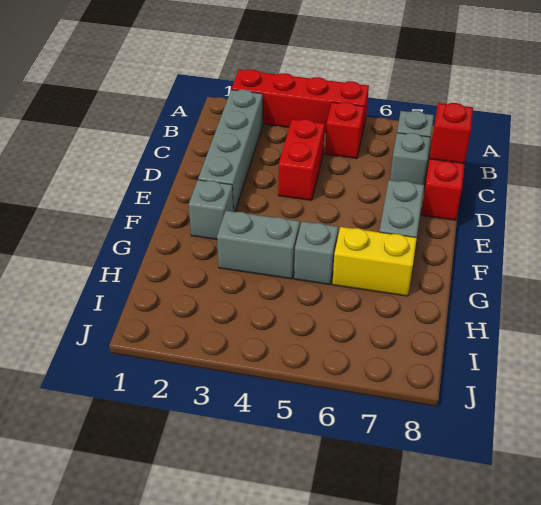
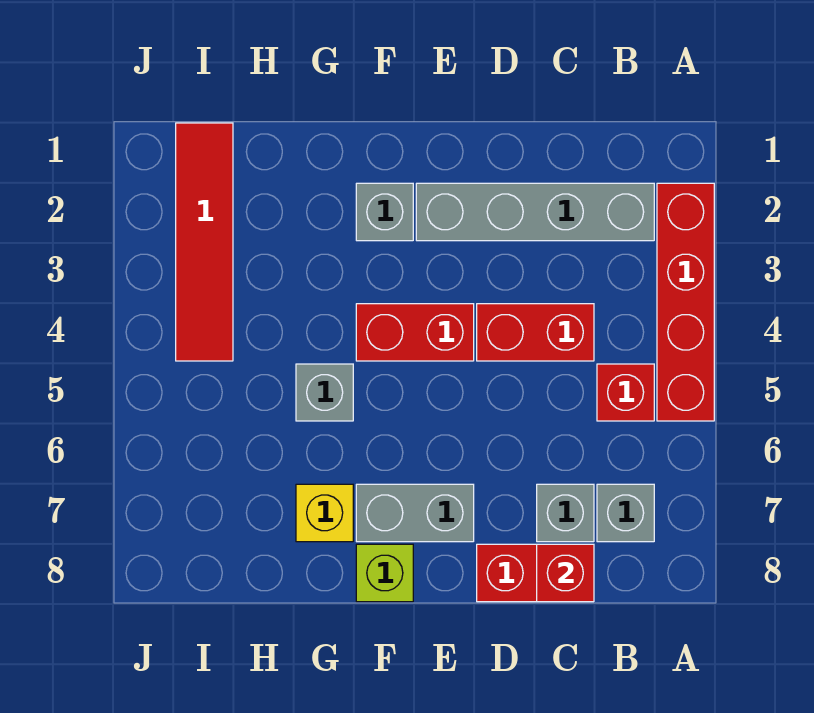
none -> red 1x2 brick [356,304,474,361]
none -> lime 1x1 brick [356,544,413,602]
grey 1x2 brick [217,211,300,279] -> none
yellow 1x2 brick [332,227,417,296] -> yellow 1x1 brick [296,484,353,542]
none -> red 1x4 tile [176,123,233,361]

